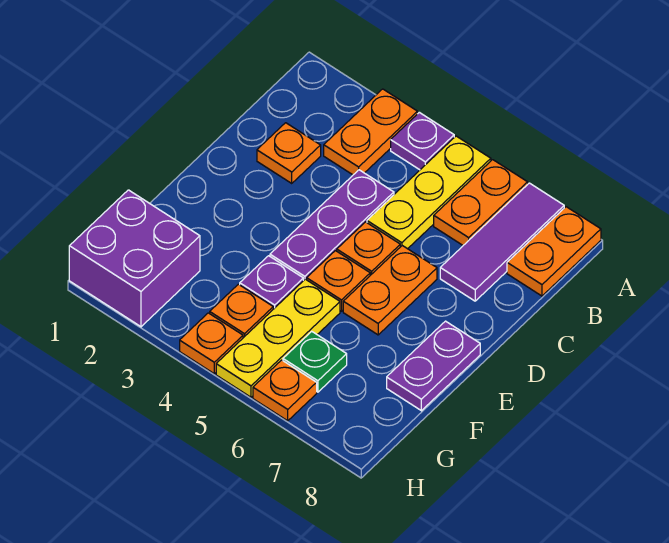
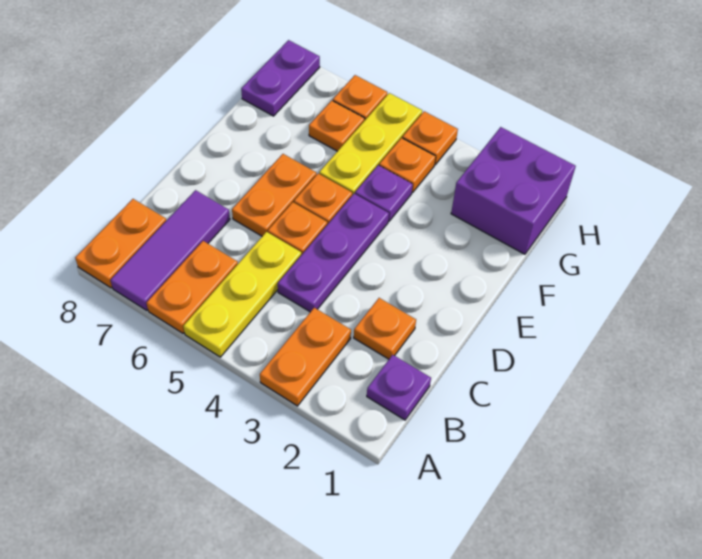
purple 1x1 plate [391,112,454,170] -> purple 1x1 plate moved to [367,355,431,420]
purple 1x2 plate [387,321,480,411] -> purple 1x2 plate moved to [241,40,320,116]
green 1x1 plate [283,331,347,392] -> orange 1x1 plate [309,100,365,151]

